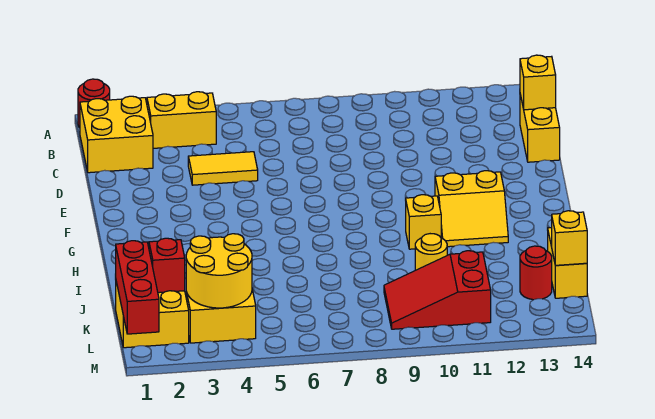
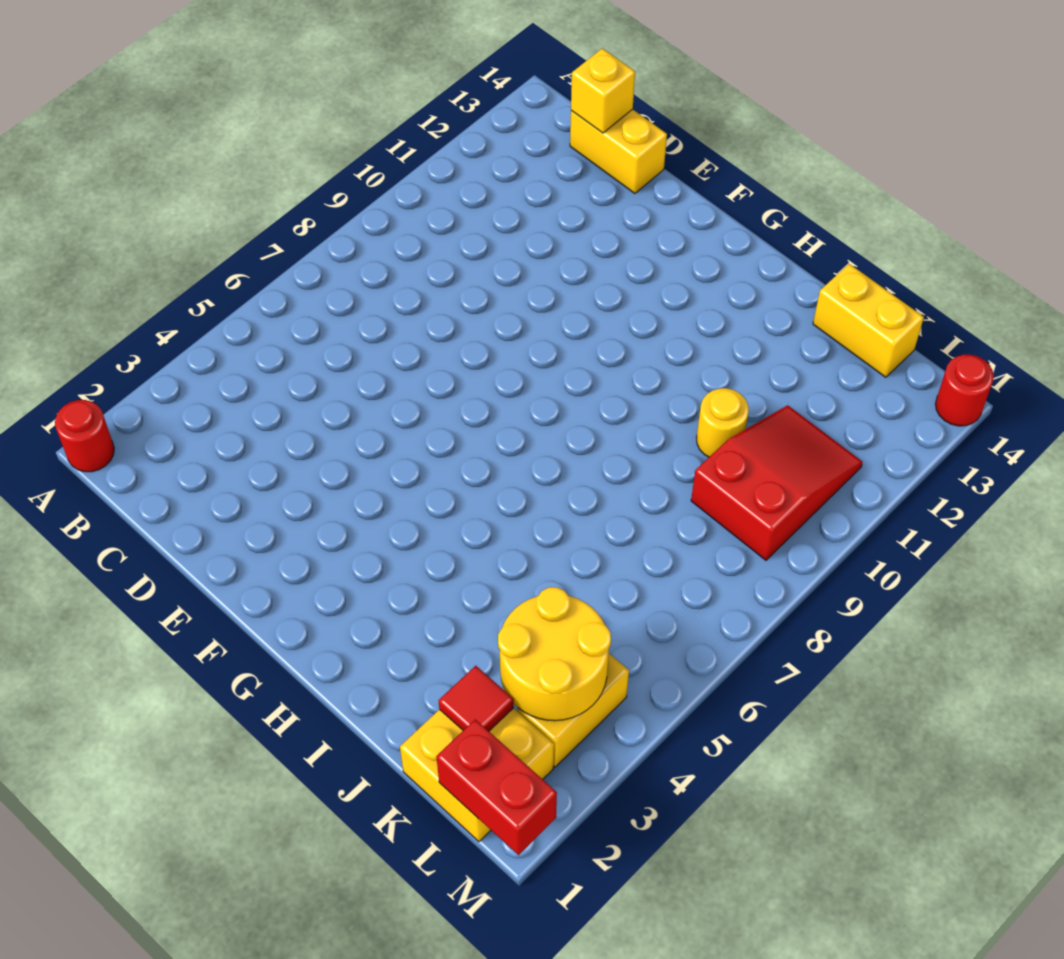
yellow 2x2 brick [80,96,153,173] -> none
yellow 1x2 brick [147,92,216,148] -> none
yellow 1x2 tile [188,152,258,185] -> none
yellow 2x2 slope [435,171,508,247] -> none
yellow 1x1 brick [406,195,441,249] -> none
red 1x3 brick [115,241,159,334] -> red 1x2 brick [436,719,557,855]
red 1x1 brick [149,238,185,293] -> red 1x1 tile [439,666,514,731]
red 2x3 slope [384,251,491,329] -> red 2x3 slope turned to [691,405,862,560]
red 1x1 round brick [520,246,552,300] -> red 1x1 round brick moved to [935,355,994,426]
yellow 1x1 brick [552,211,587,265] -> none

